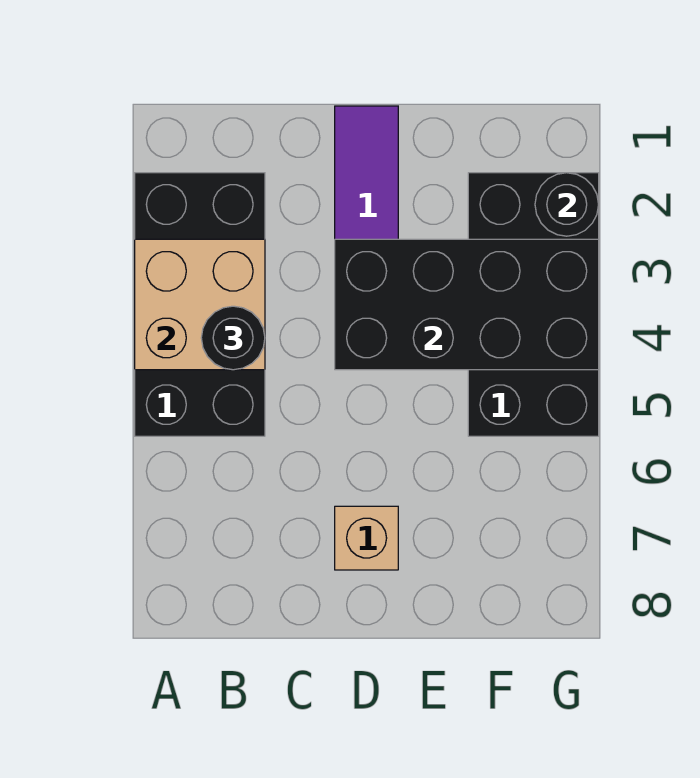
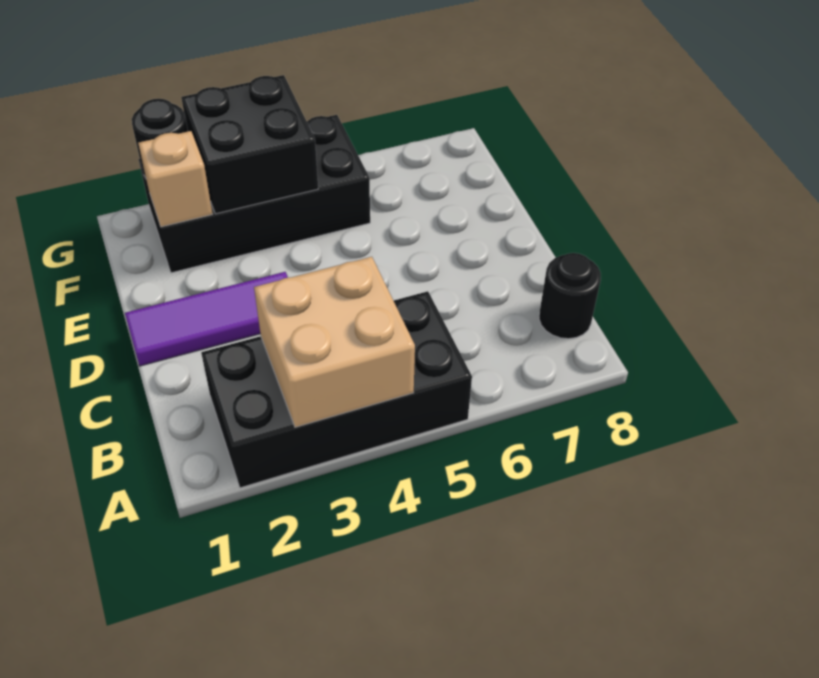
black 1x1 round brick [201,306,265,370] -> black 1x1 round brick moved to [539,253,601,339]
black 2x4 brick [335,239,599,370] -> black 2x2 brick [181,75,318,214]
tan 1x1 brick [335,506,398,570] -> tan 1x1 brick moved to [138,131,212,227]

